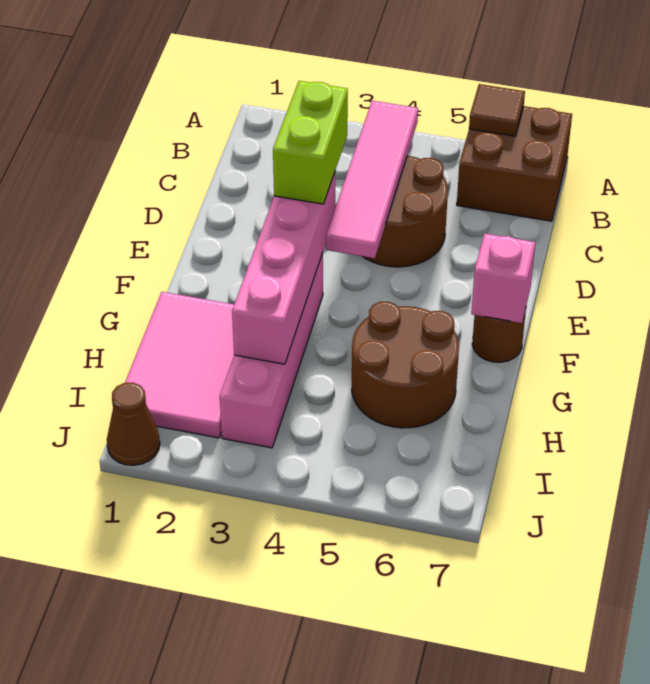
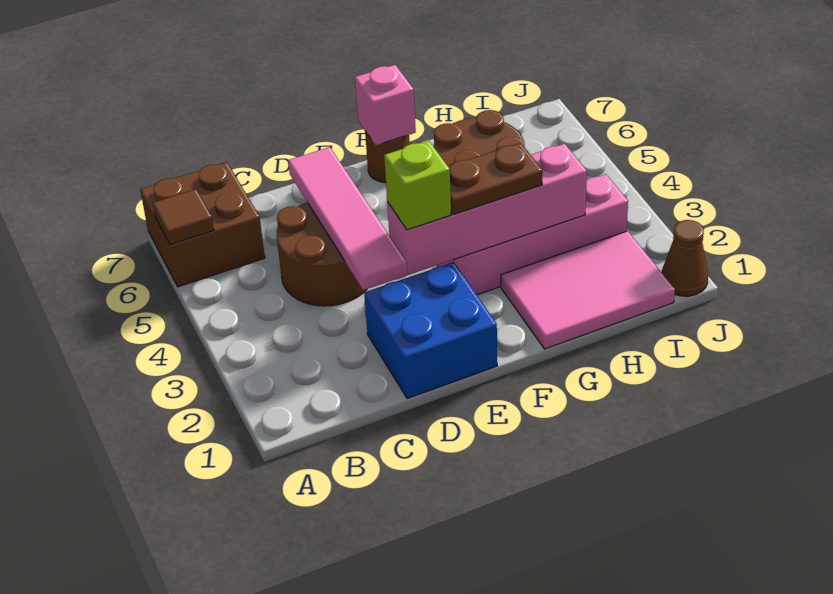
pink 1x4 tile [326,101,418,258] -> pink 1x4 tile turned to [288,147,407,290]
none -> blue 2x2 brick [364,262,497,399]
lime 1x2 brick [273,81,348,204] -> lime 1x1 brick [384,141,451,230]
none -> brown 1x2 plate [448,143,543,214]

